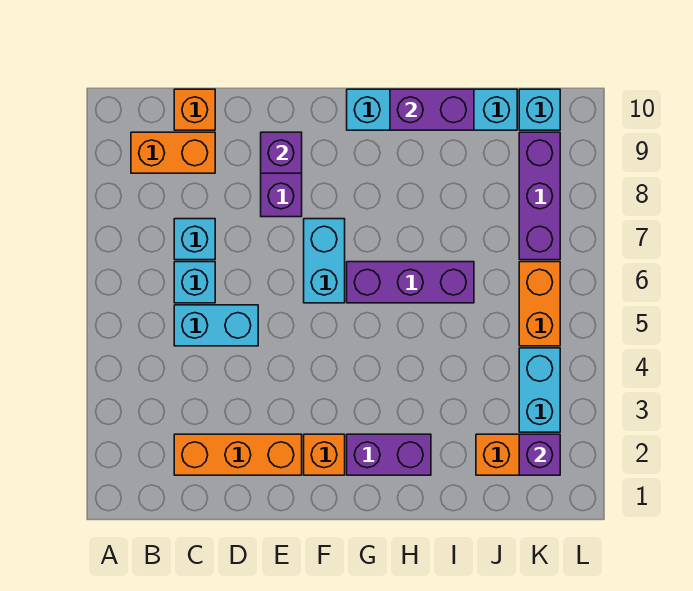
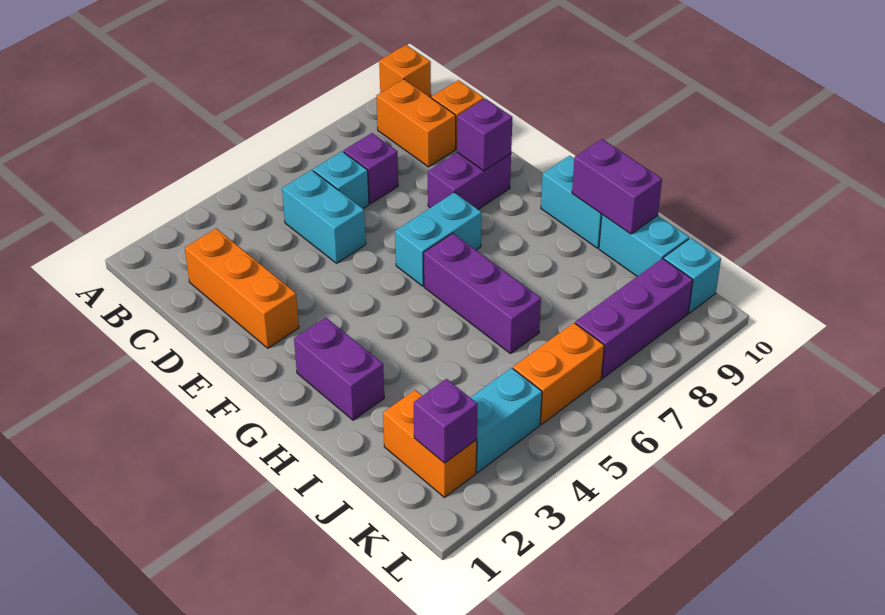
cyan 1x1 brick [174,219,215,260] -> purple 1x1 brick [344,133,398,204]
orange 1x1 brick [304,434,345,475] -> orange 1x1 brick moved to [379,45,431,97]

